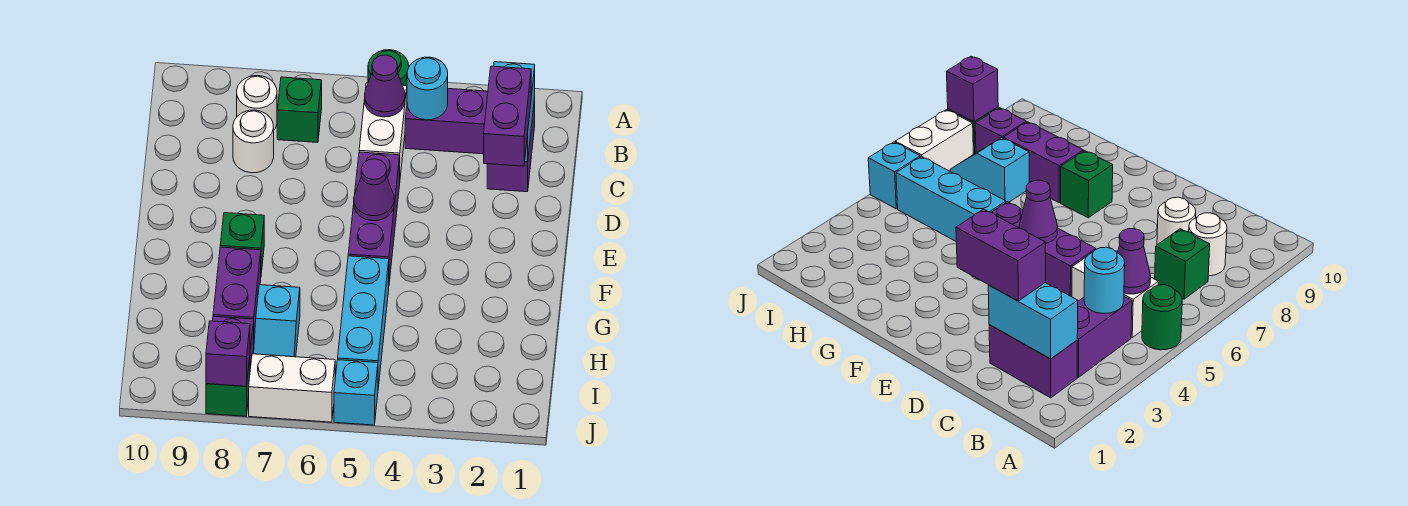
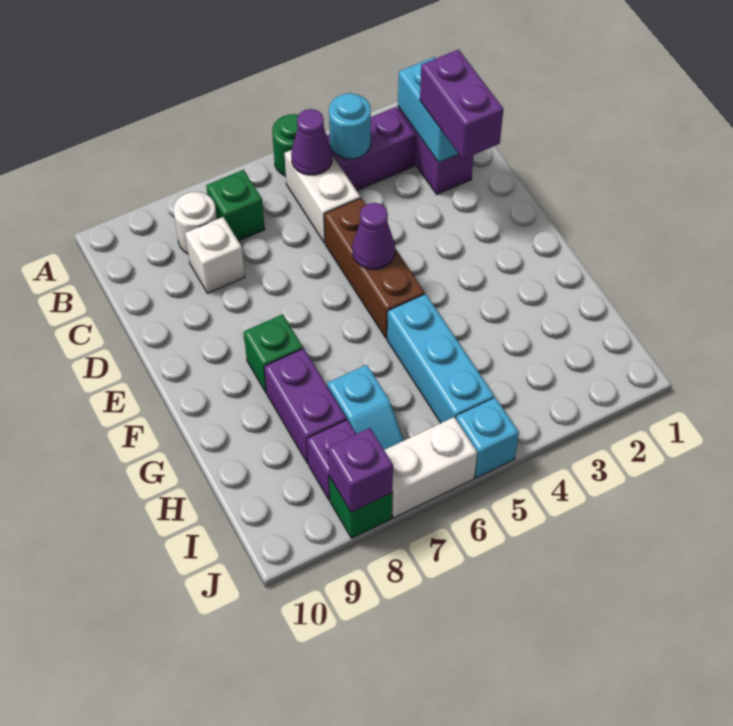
white 1x1 round brick [233,110,274,173] -> white 1x1 brick [185,217,245,293]
purple 1x3 brick [348,152,400,282] -> brown 1x3 brick [324,198,425,339]

